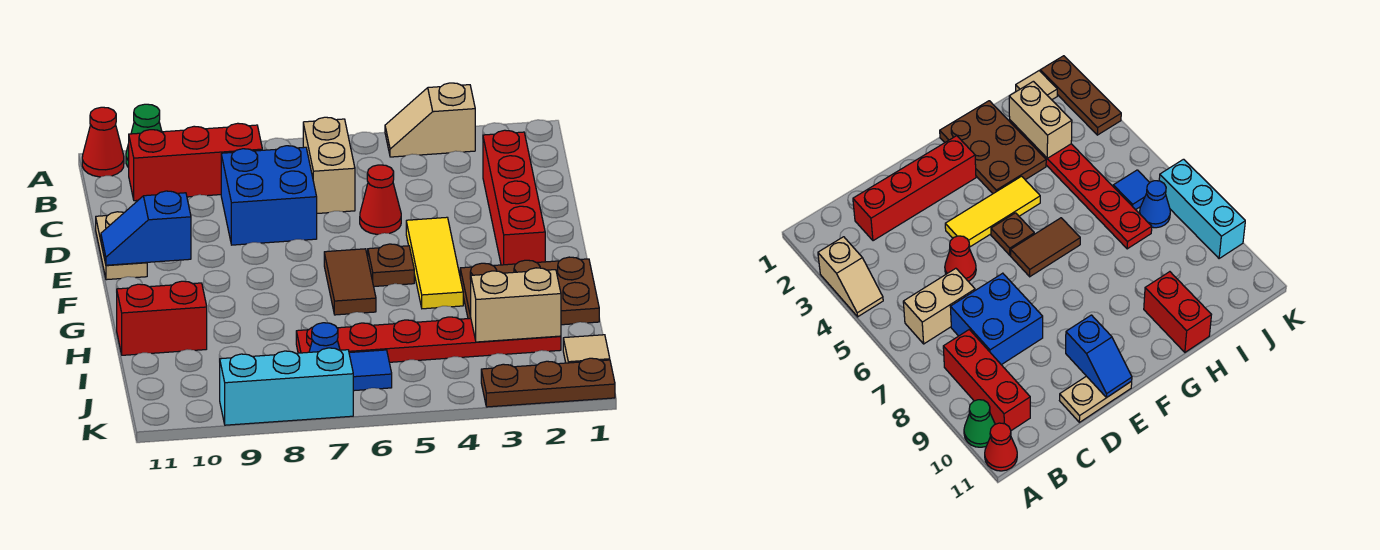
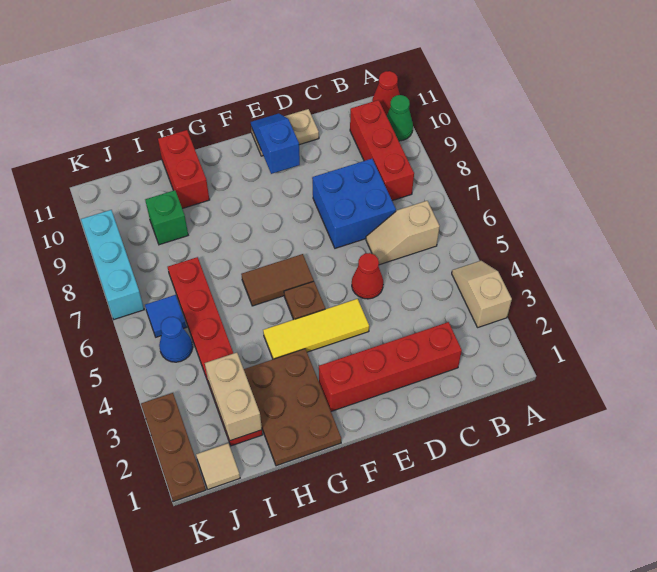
tan 1x2 brick [303,117,355,213] -> tan 1x2 slope [366,201,440,265]
none -> green 1x1 brick [145,190,188,245]
blue 1x1 cone [309,323,340,352] -> blue 1x1 cone moved to [159,317,193,362]

